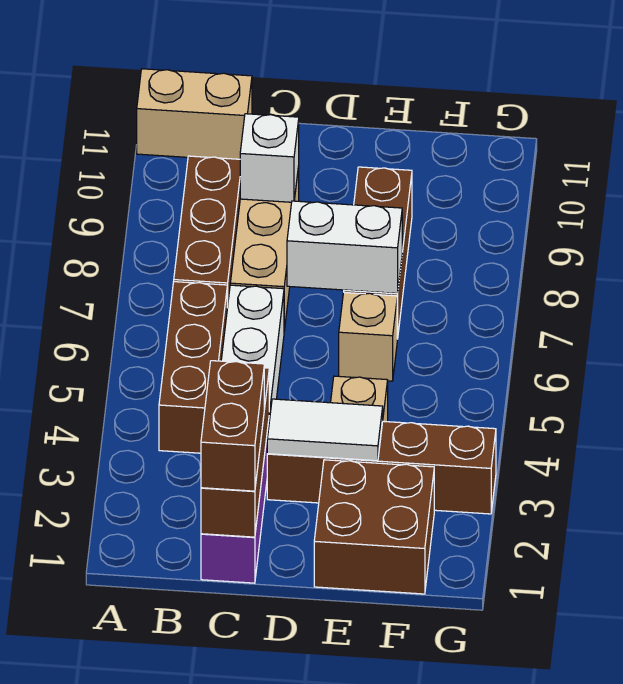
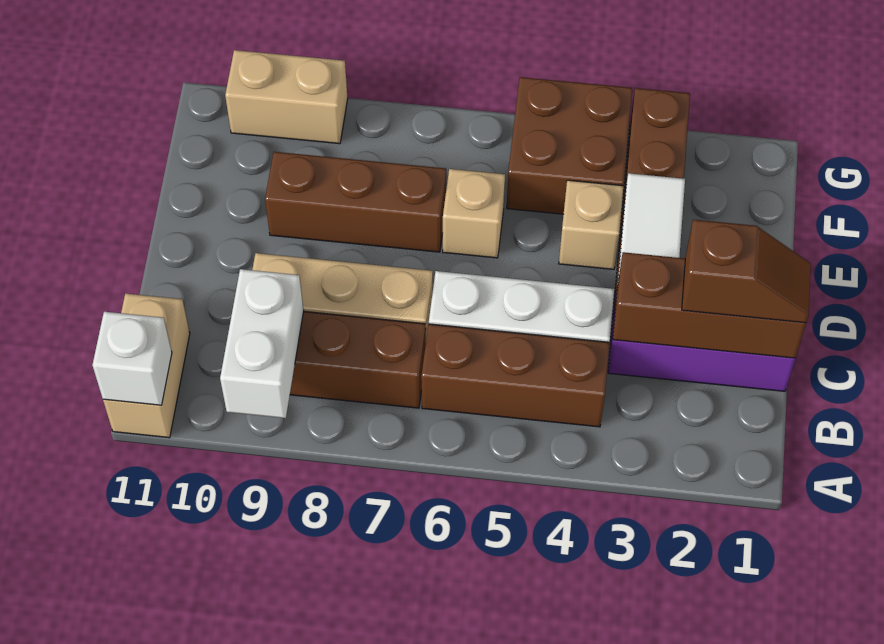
brown 1x2 brick [201,361,264,491] -> brown 1x2 slope [682,220,811,323]
white 1x1 brick [240,114,299,202] -> white 1x1 brick moved to [92,312,172,405]
white 1x2 brick [287,201,402,293] -> white 1x2 brick moved to [220,269,304,418]
brown 2x2 brick [314,460,434,594] -> brown 2x2 brick moved to [507,77,632,214]
none -> tan 1x2 brick [225,50,348,144]

